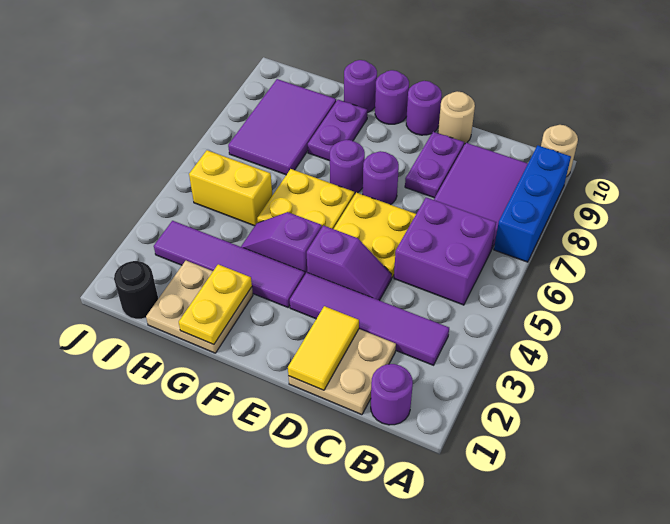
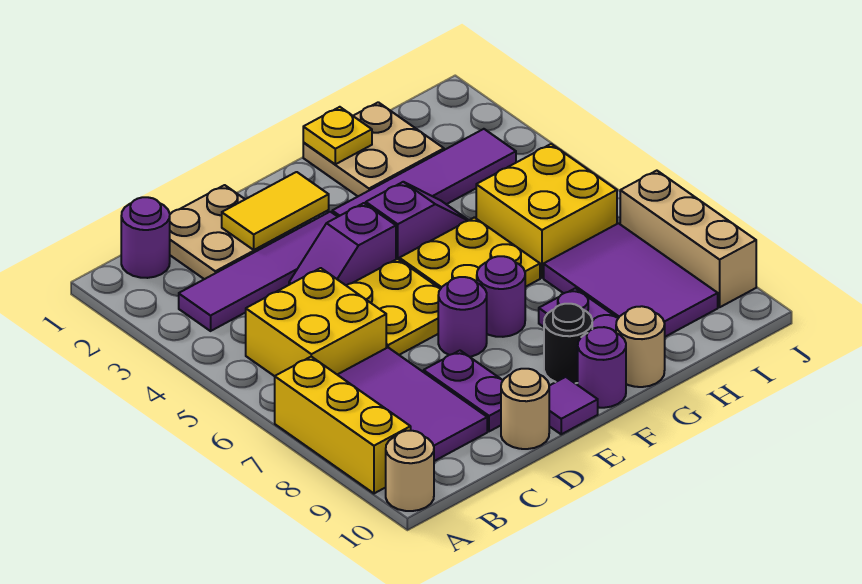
blue 1x3 brick [494,145,571,262] -> yellow 1x3 brick [275,357,411,493]
purple 2x2 brick [394,197,496,305] -> yellow 2x2 brick [246,268,386,376]
yellow 1x2 tile [288,306,359,390] -> yellow 1x2 tile turned to [222,172,329,250]
purple 1x1 round brick [406,81,442,135] -> purple 1x1 tile [549,377,598,434]
yellow 1x2 plate [179,264,252,345] -> yellow 1x1 plate [303,107,372,164]
purple 1x1 round brick [344,60,377,113] -> tan 1x1 round brick [616,306,665,387]
yellow 1x2 brick [189,150,272,226] -> yellow 2x2 brick [476,144,617,278]
black 1x1 round brick [114,261,158,319] -> black 1x1 round brick moved to [544,304,592,383]
none -> tan 1x3 brick [620,171,756,307]

